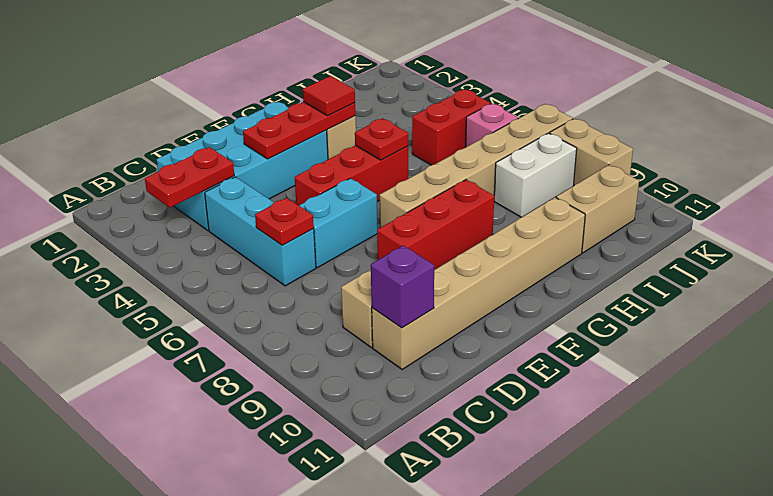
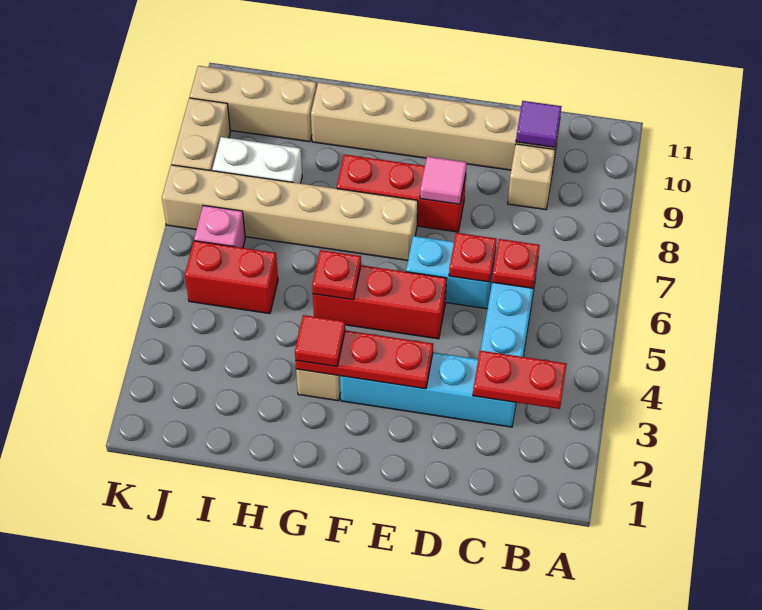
cyan 2x4 brick [157,102,328,230] -> cyan 1x4 brick [340,352,516,427]
purple 1x1 brick [371,245,434,328] -> purple 1x1 tile [516,101,562,147]
none -> red 1x1 plate [449,233,497,282]
none -> pink 1x1 tile [420,157,467,204]
tan 1x2 brick [556,165,639,253] -> tan 1x3 brick [190,66,317,142]

